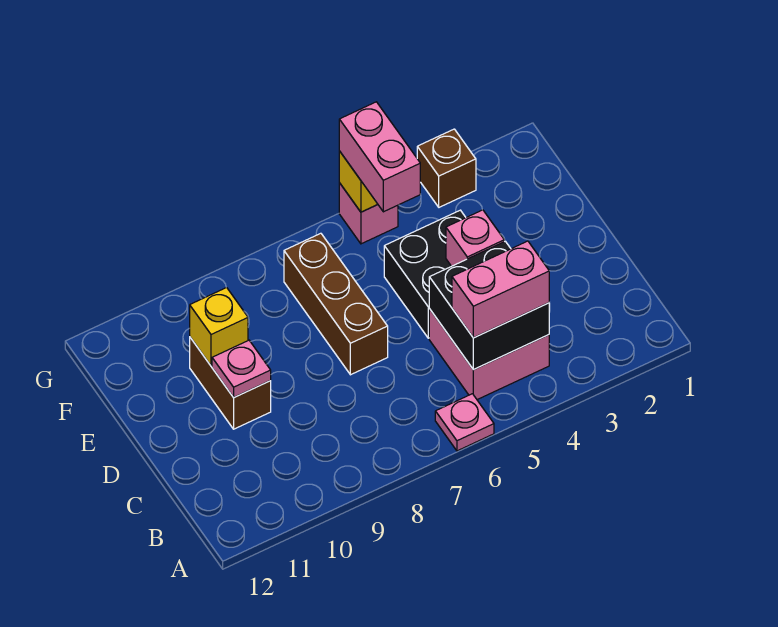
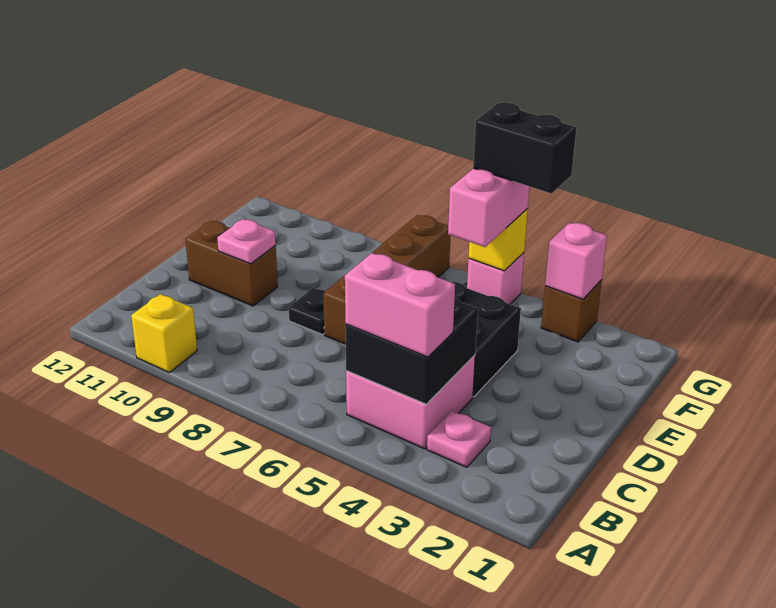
pink 1x1 plate [435,394,494,451] -> pink 1x1 plate moved to [427,411,491,467]
pink 1x1 brick [446,210,504,266] -> pink 1x1 brick moved to [545,223,607,299]
brown 1x3 brick [284,233,388,375] -> brown 1x4 brick [323,215,451,344]
none -> black 1x1 plate [289,288,325,335]
brown 1x2 brick [190,338,271,429] -> brown 1x2 brick turned to [185,221,278,306]
yellow 1x1 brick [190,288,248,366] -> yellow 1x1 brick moved to [131,294,197,372]
none -> black 1x2 brick [473,102,577,194]

